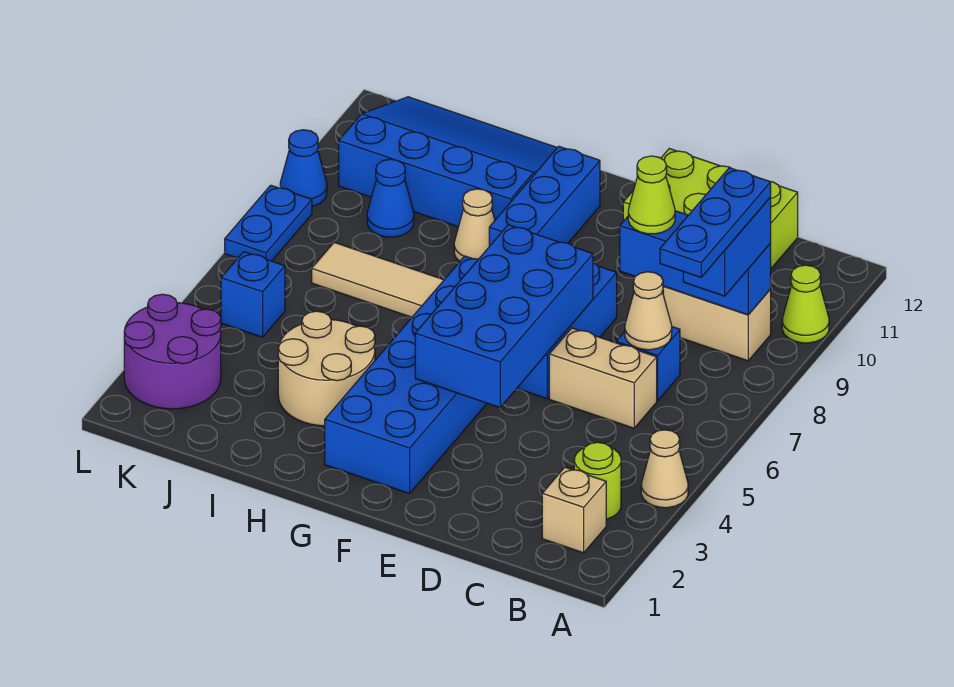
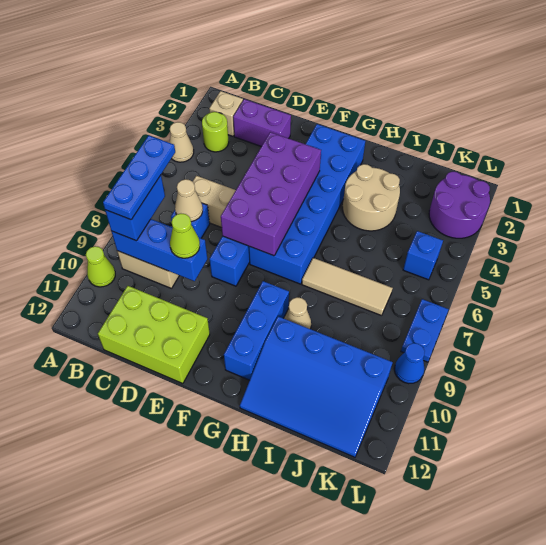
none -> purple 1x2 brick [233,99,291,147]
blue 2x4 brick [415,225,593,407] -> purple 2x4 brick [221,132,321,256]
blue 1x1 cone [367,159,414,237] -> none

